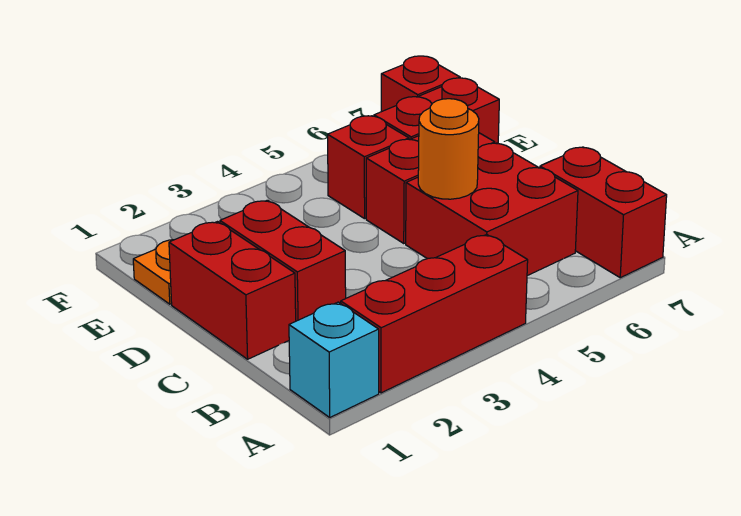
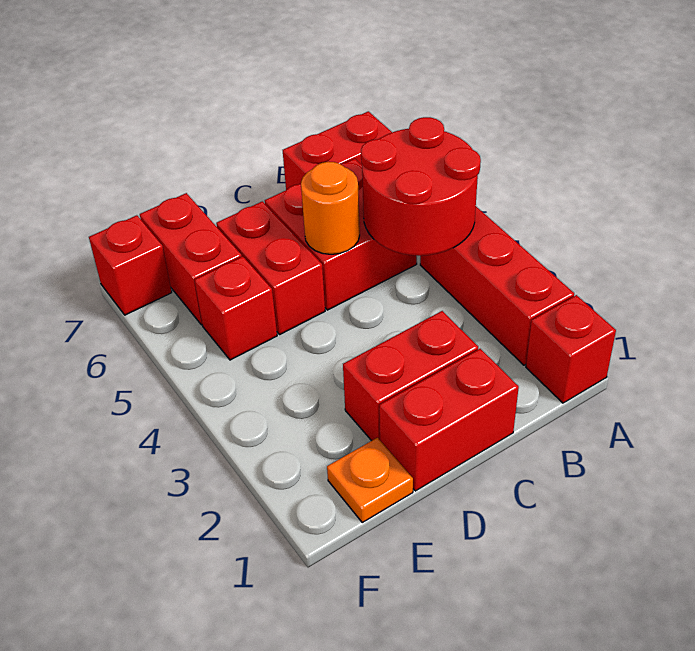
cyan 1x1 brick [289,302,379,417] -> red 1x1 brick [526,295,616,403]
none -> red 2x2 round brick [361,117,481,256]

